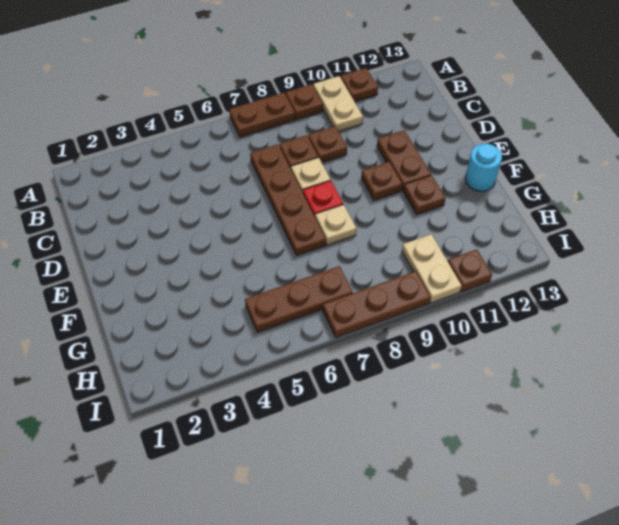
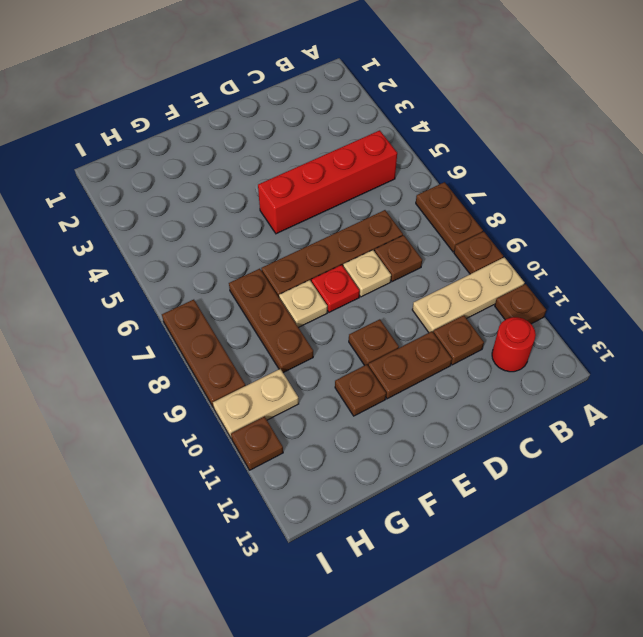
tan 1x2 plate [313,76,363,131] -> tan 1x3 plate [412,257,524,333]
none -> red 1x4 brick [258,130,397,234]
none -> red 1x1 round brick [492,317,536,372]
brown 1x1 plate [308,126,347,163] -> brown 1x1 plate moved to [433,315,484,365]
cyan 1x1 round brick [465,144,502,191] -> none
brown 1x3 plate [245,266,353,332] -> brown 1x3 plate moved to [229,269,313,373]

